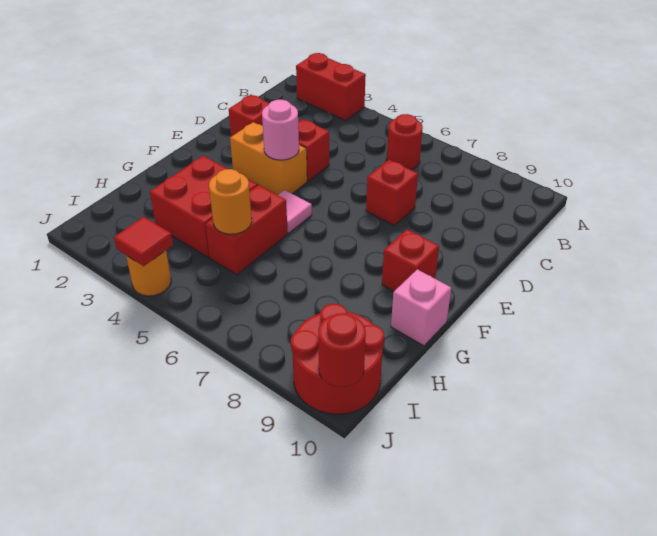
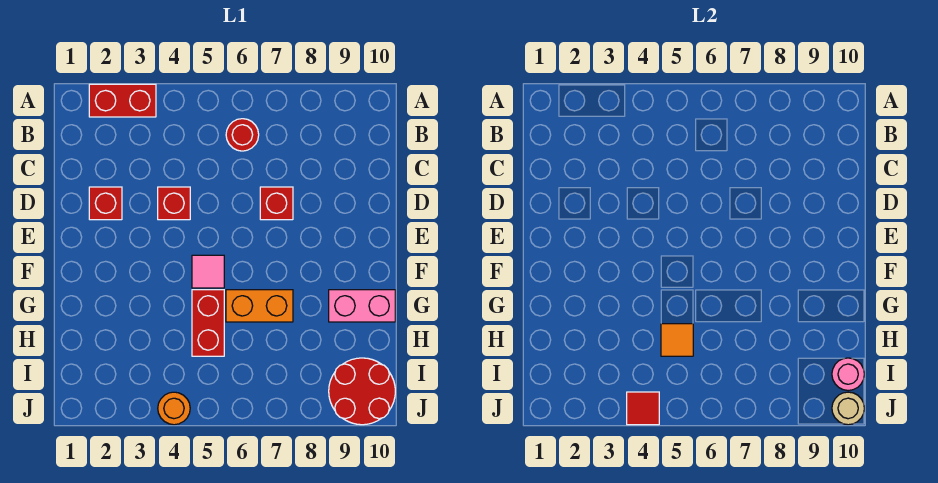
orange 1x2 brick [230,122,307,195] -> orange 1x2 brick moved to [226,290,293,322]
pink 1x1 round brick [262,100,299,160] -> pink 1x1 round brick moved to [832,358,864,390]
red 1x1 brick [382,230,439,291] -> none
red 2x2 brick [150,156,257,257] -> none
pink 1x1 brick [391,269,451,346] -> pink 1x2 brick [329,290,395,322]
orange 1x1 round brick [209,169,252,234] -> orange 1x1 tile [661,324,693,356]
red 1x1 round brick [318,313,366,387] -> tan 1x1 round brick [832,392,864,425]

